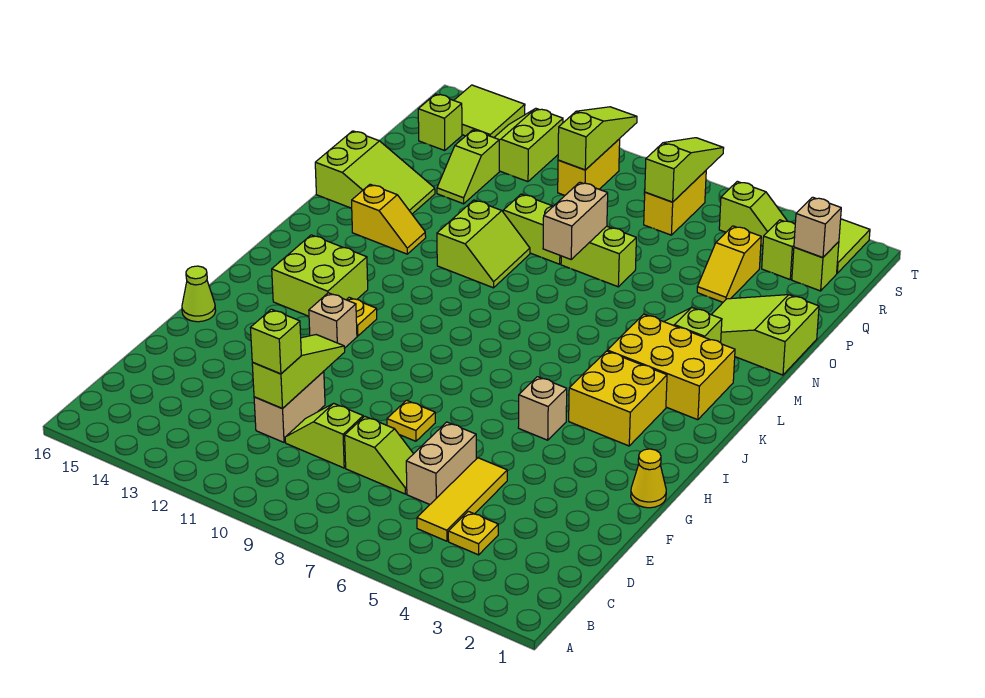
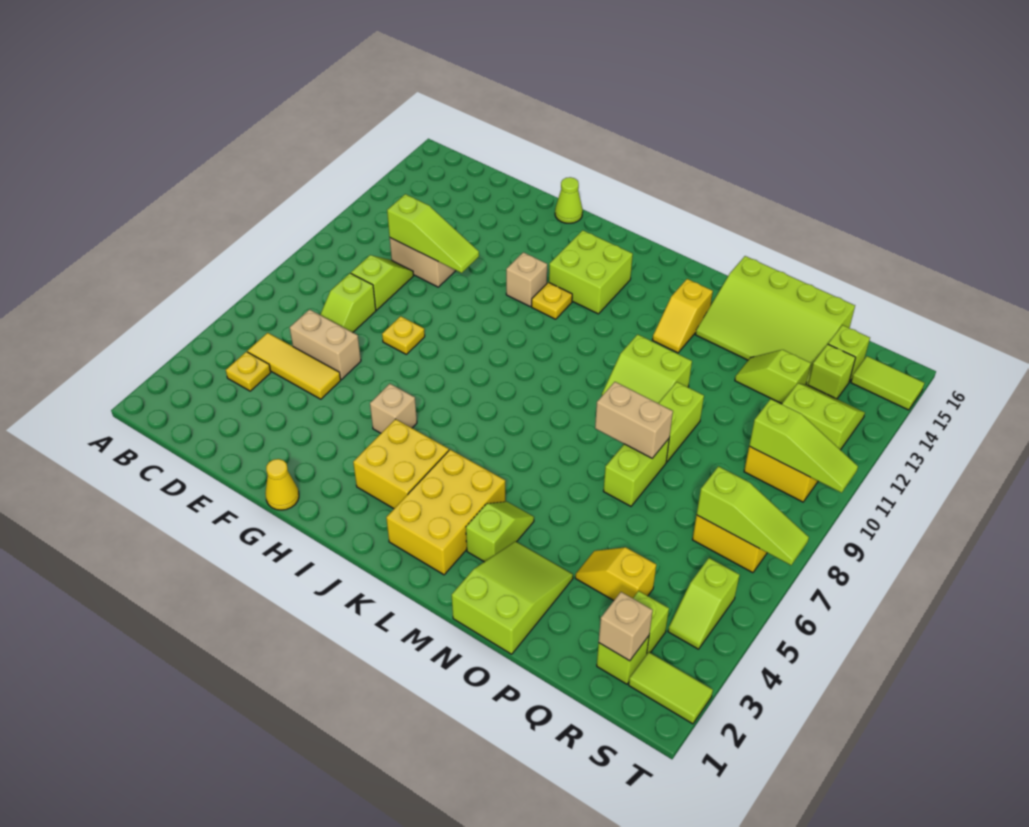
lime 1x1 brick [250,309,301,374] -> lime 1x1 brick moved to [808,344,856,399]
lime 2x3 slope [315,131,435,214] -> lime 3x4 slope [695,256,855,385]
lime 2x2 tile [454,85,525,138] -> lime 1x2 tile [851,356,924,410]

